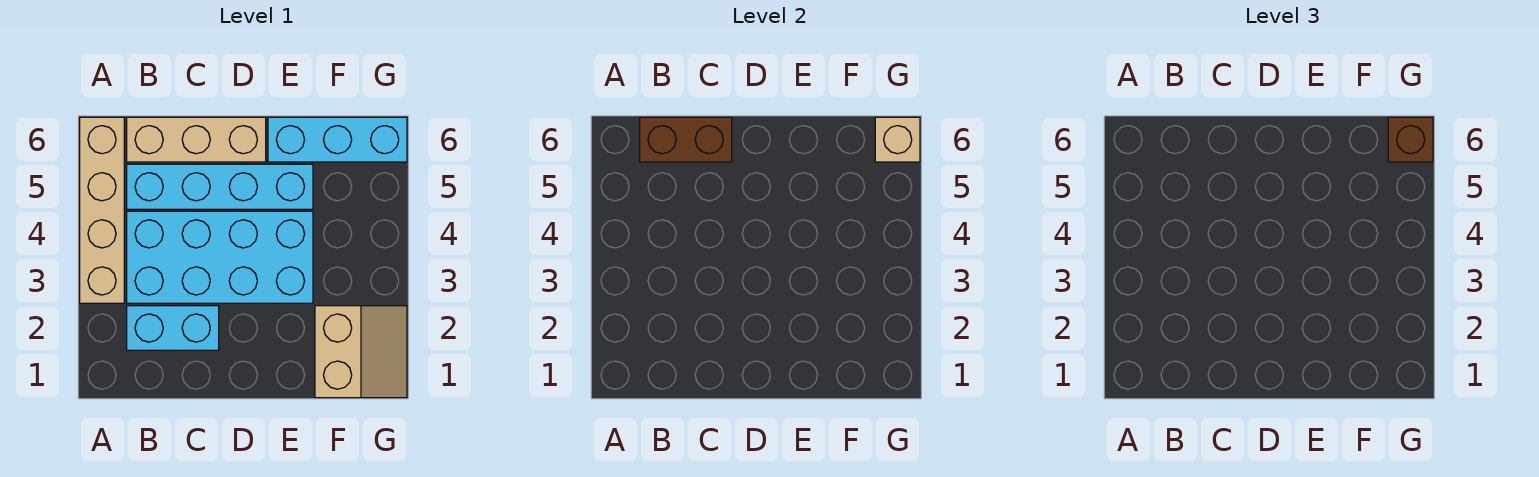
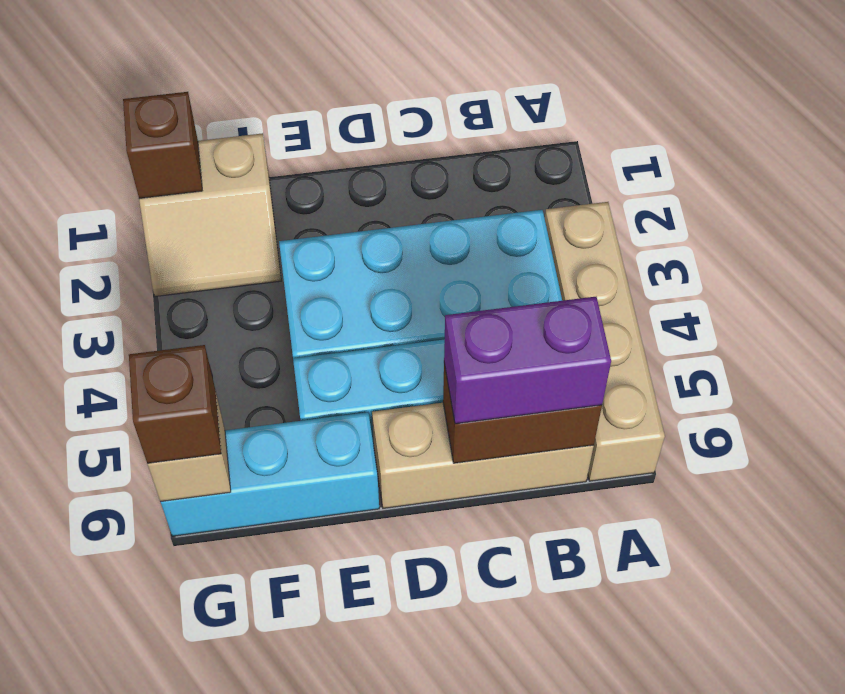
cyan 1x2 brick [127,306,219,350] -> none
none -> purple 1x2 brick [444,297,611,424]
tan 2x2 slope [315,306,407,398] -> tan 2x2 slope turned to [139,133,281,296]
none -> brown 1x1 brick [123,92,202,198]

